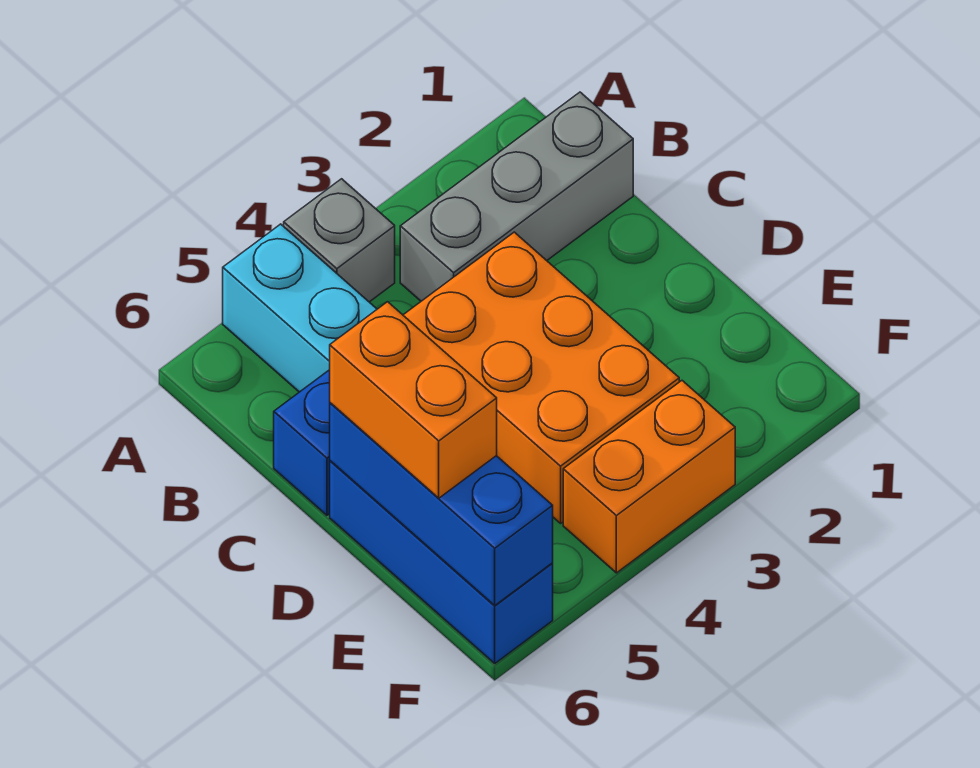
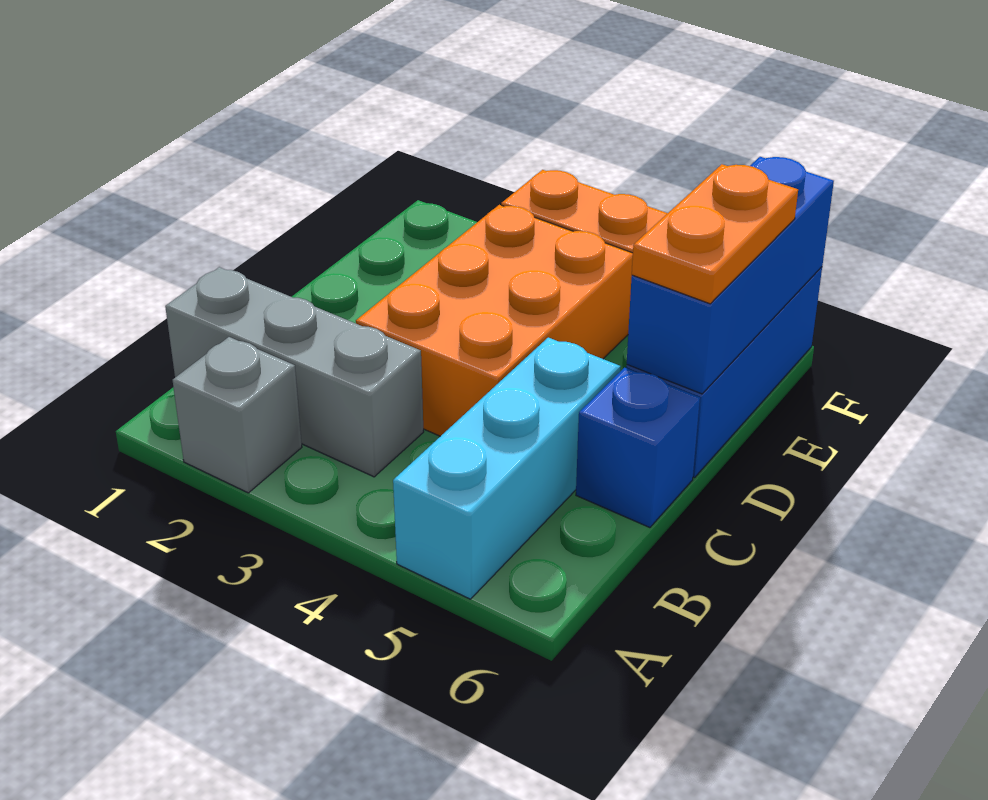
grey 1x1 brick [284,179,395,302] -> grey 1x1 brick moved to [173,337,302,493]
orange 1x2 brick [330,302,497,498] -> orange 1x2 plate [632,164,798,304]

